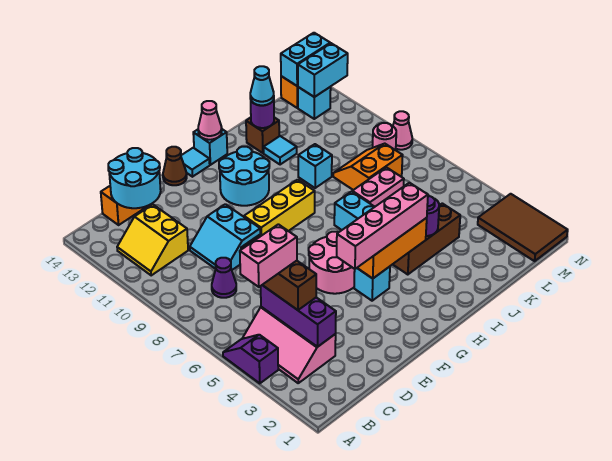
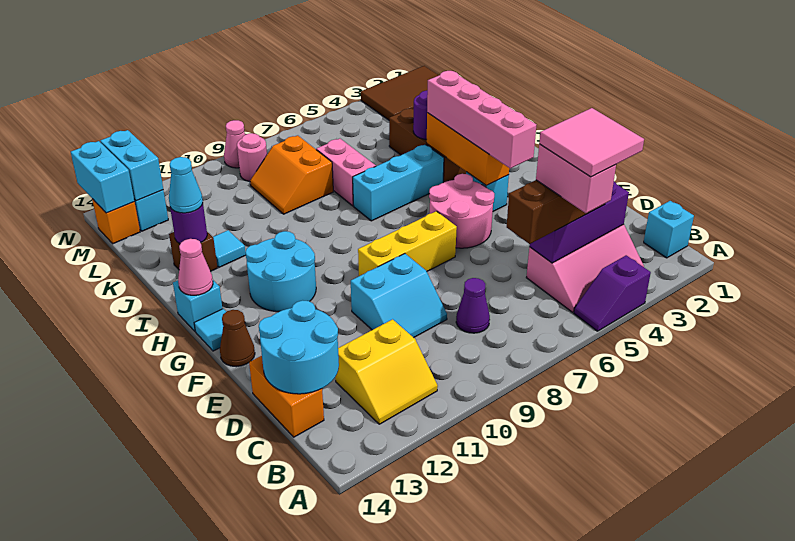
none -> pink 2x2 tile [539,108,644,177]
yellow 1x3 brick [244,180,315,236] -> yellow 1x3 brick turned to [358,211,457,276]
cyan 1x1 brick [298,144,332,188] -> cyan 1x1 brick moved to [644,201,694,258]

